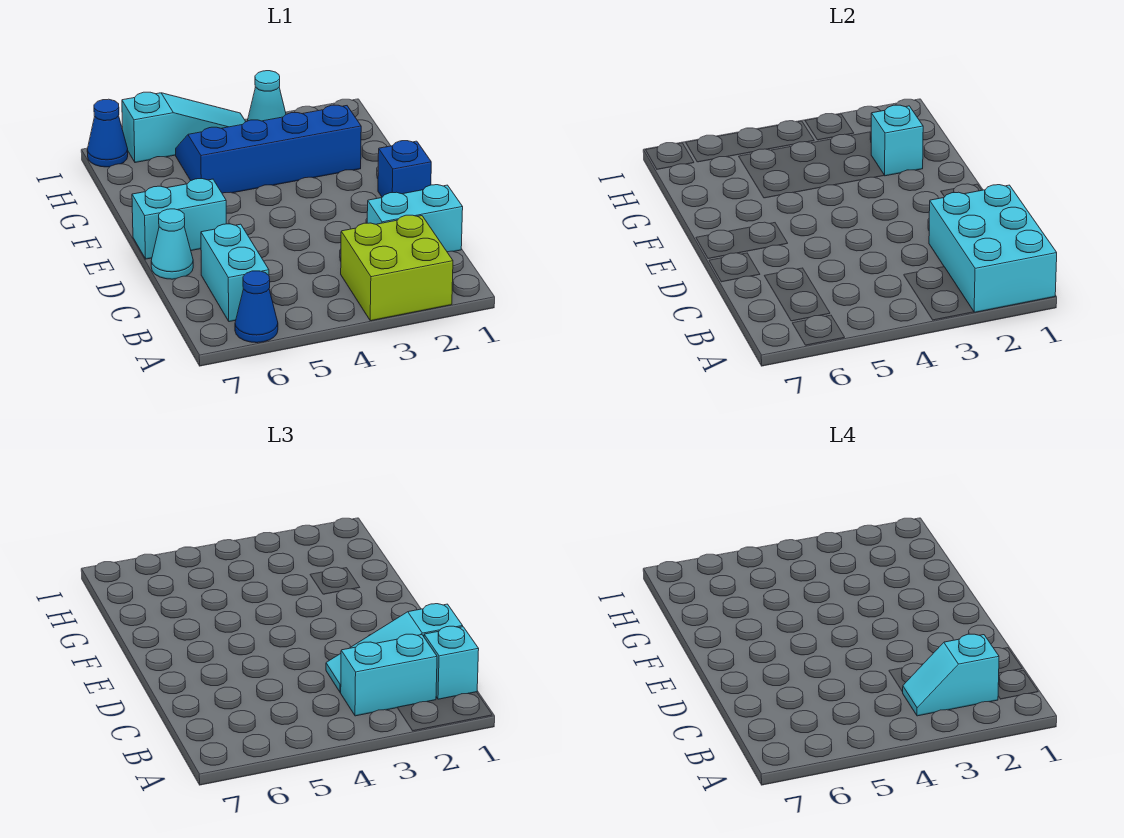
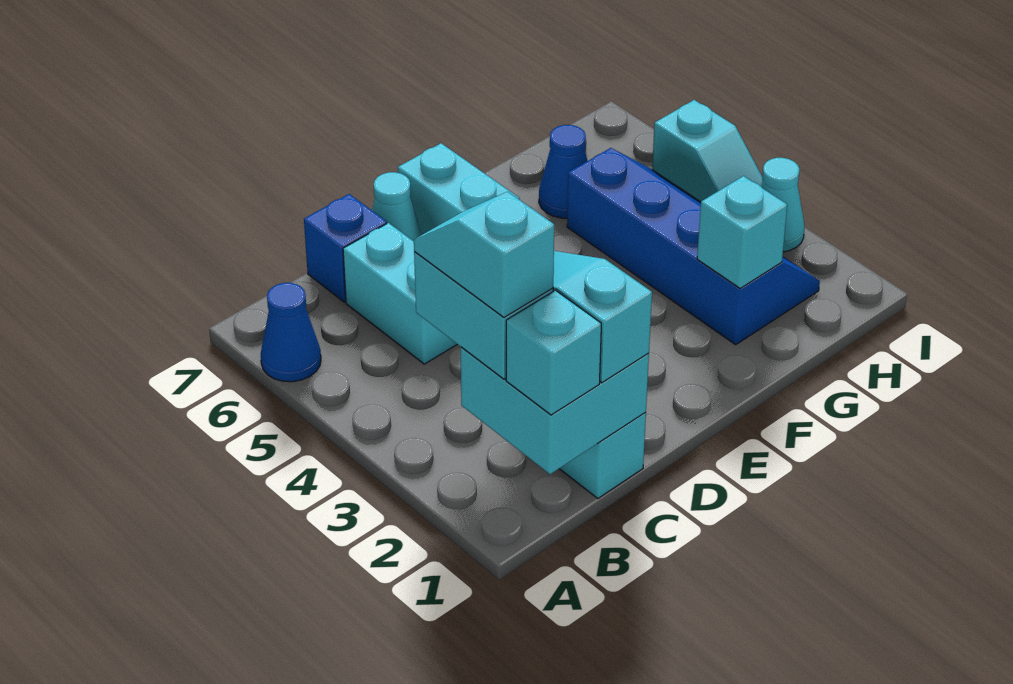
cyan 2x3 brick [929,185,1057,312] -> cyan 2x2 brick [460,347,649,474]
lime 2x2 brick [341,215,453,321] -> none
cyan 1x2 brick [201,224,269,322] -> cyan 1x2 brick turned to [343,223,457,364]
blue 1x1 brick [378,141,431,197] -> blue 1x1 brick moved to [304,194,387,302]
cyan 1x3 slope [122,92,246,163] -> cyan 1x2 slope [652,100,763,202]
blue 1x1 cone [87,99,128,167] -> blue 1x1 cone moved to [539,125,587,218]

